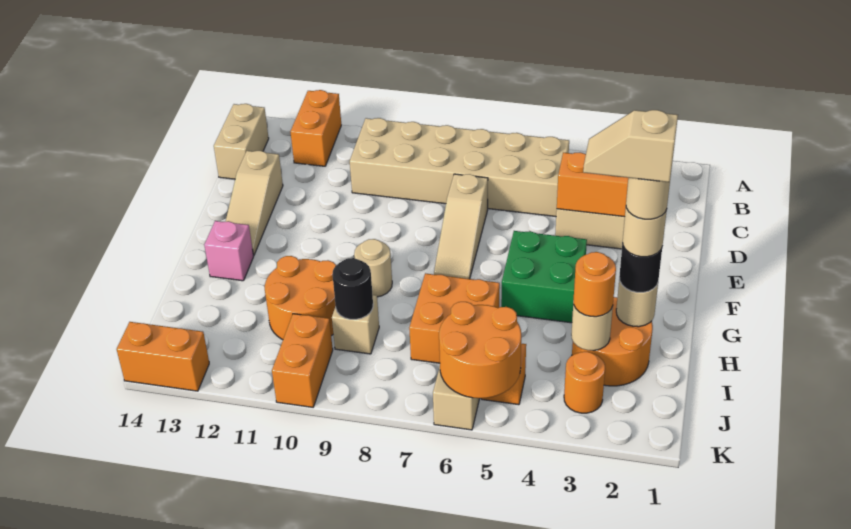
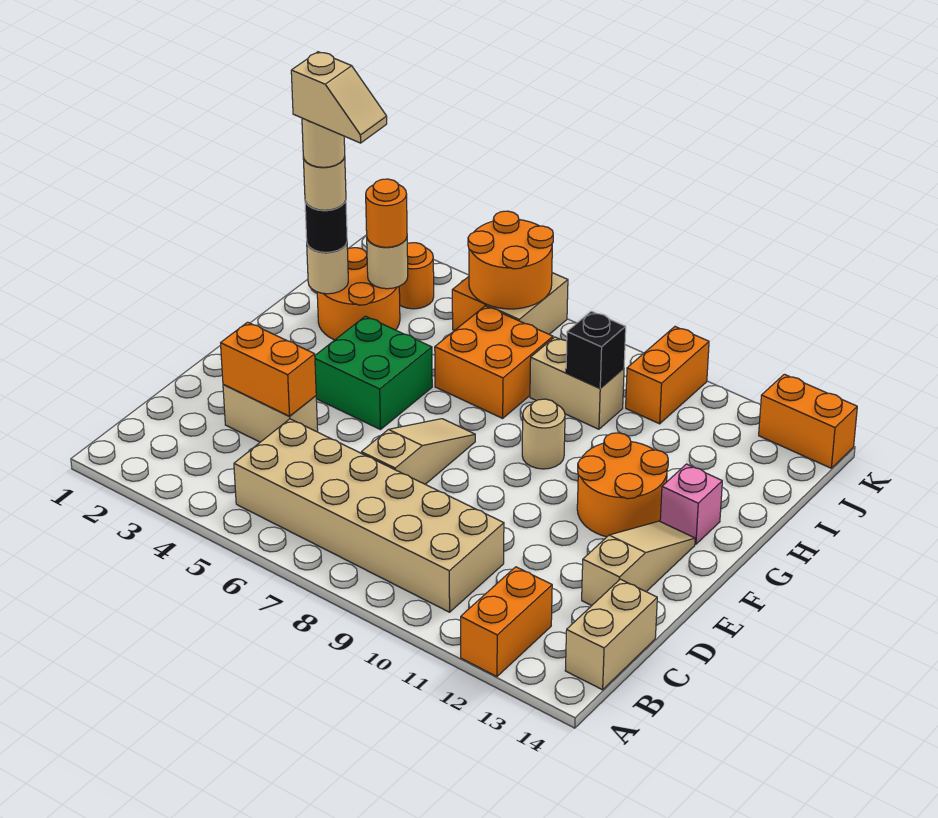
orange 2x2 round brick [265,256,336,340] -> orange 2x2 round brick moved to [577,433,668,537]
tan 1x1 brick [332,295,379,354] -> tan 1x2 brick [530,337,624,429]
black 1x1 round brick [332,258,373,319] -> black 1x1 brick [566,311,626,388]

